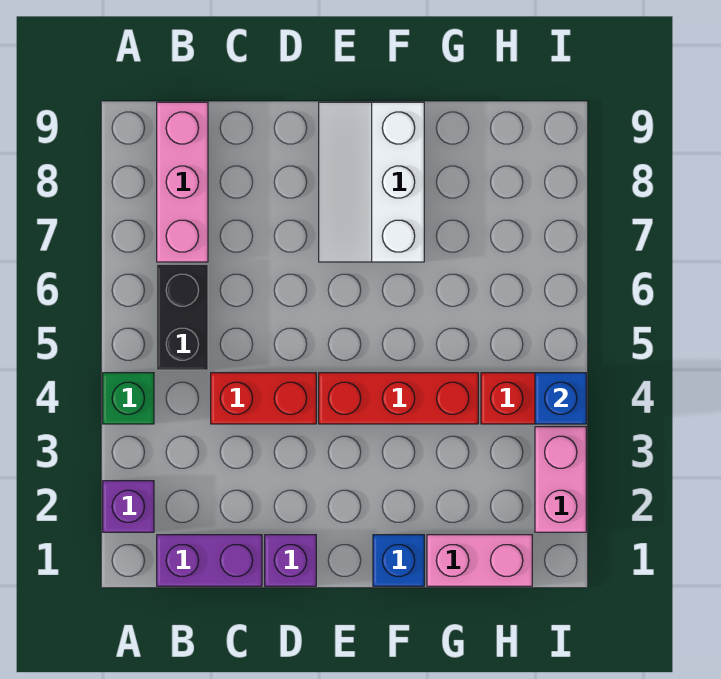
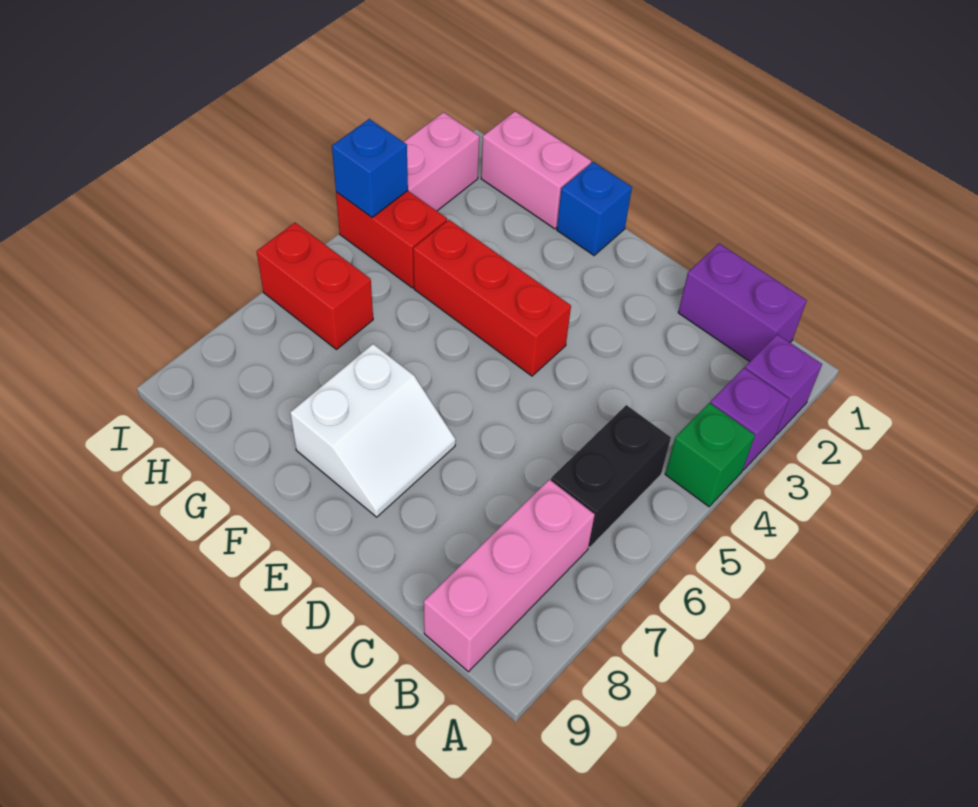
red 1x2 brick [211,373,316,424] -> red 1x2 brick moved to [257,223,373,349]
purple 1x1 brick [265,535,316,586] -> purple 1x1 brick moved to [710,368,789,470]
white 2x3 slope [319,102,424,262] -> white 2x2 slope [290,344,456,517]

